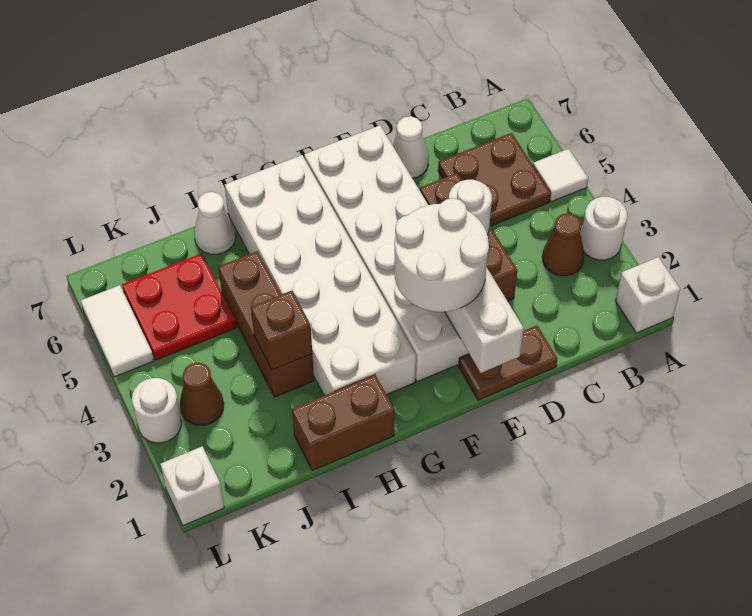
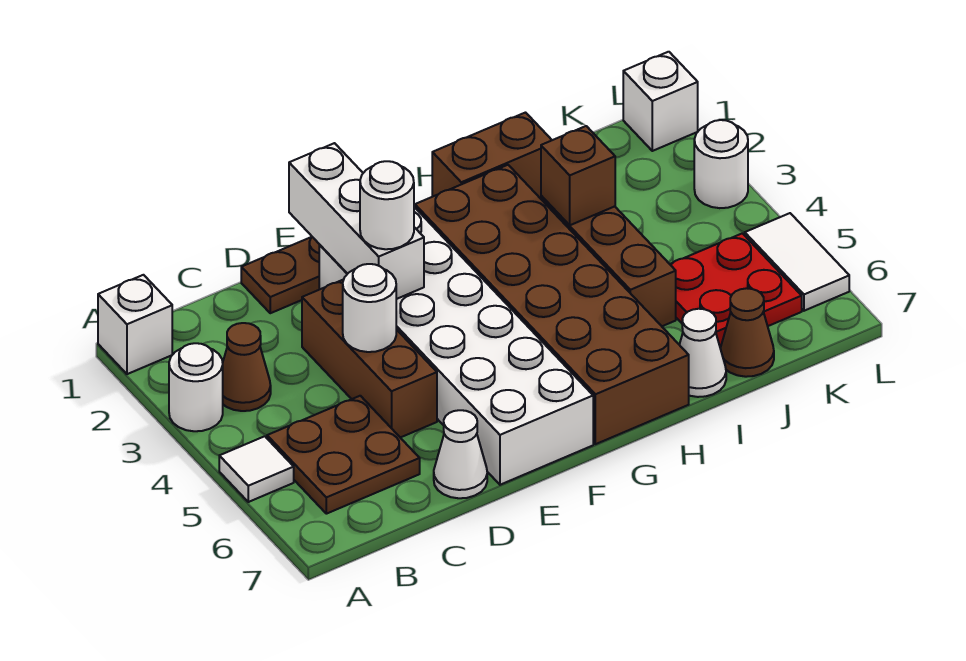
white 2x2 round brick [394,198,489,312] -> white 1x1 round brick [360,161,414,249]
white 2x6 brick [225,155,416,396] -> brown 2x6 brick [415,165,689,444]
brown 1x1 cone [180,362,224,425] -> brown 1x1 cone moved to [720,288,774,377]

